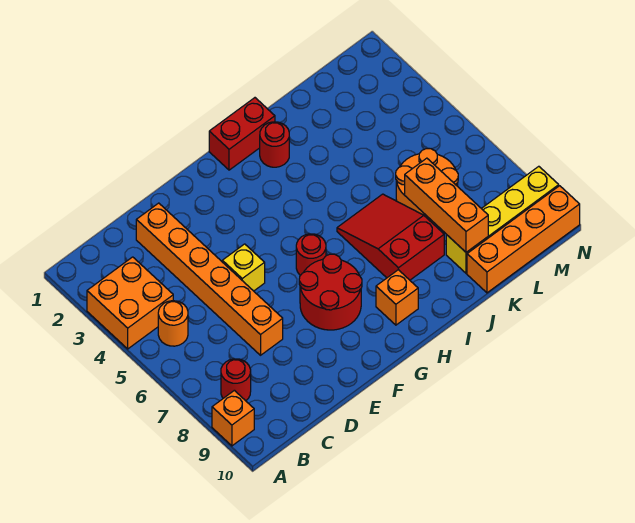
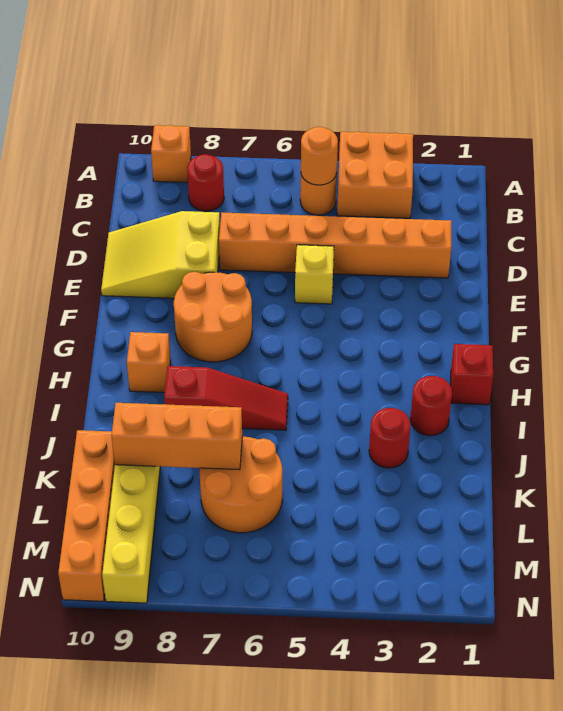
none -> orange 1x1 round brick [301,127,338,185]
none -> yellow 2x3 slope [101,211,220,298]
red 2x2 round brick [299,254,362,330] -> orange 2x2 round brick [174,272,252,362]
red 1x1 round brick [296,234,326,275] -> red 1x1 round brick moved to [369,408,411,468]
red 1x2 brick [209,98,275,170] -> red 1x1 brick [451,344,493,405]
red 2x3 slope [337,194,444,280] -> red 1x3 slope [164,366,288,430]

